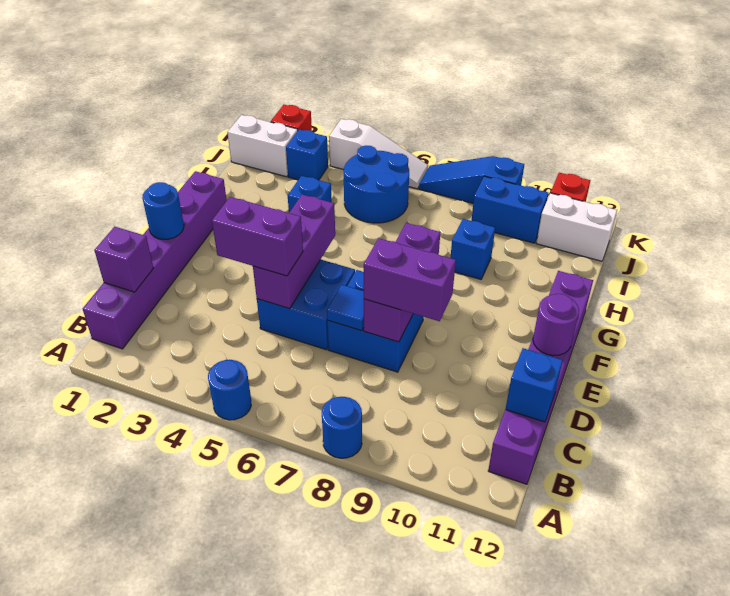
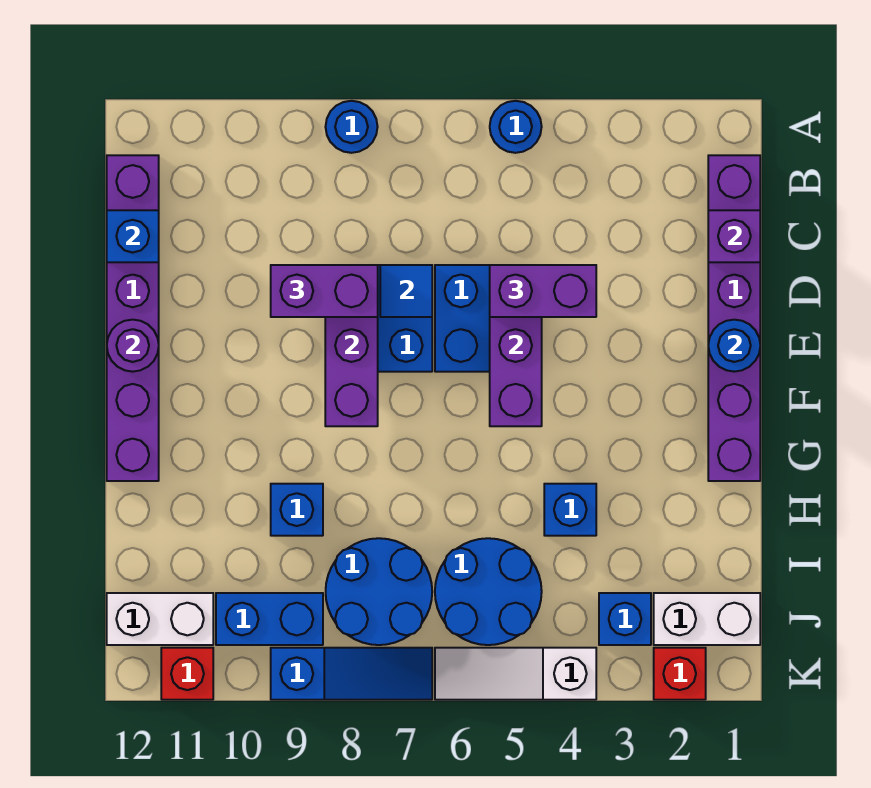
none -> blue 2x2 round brick [326,538,432,645]

